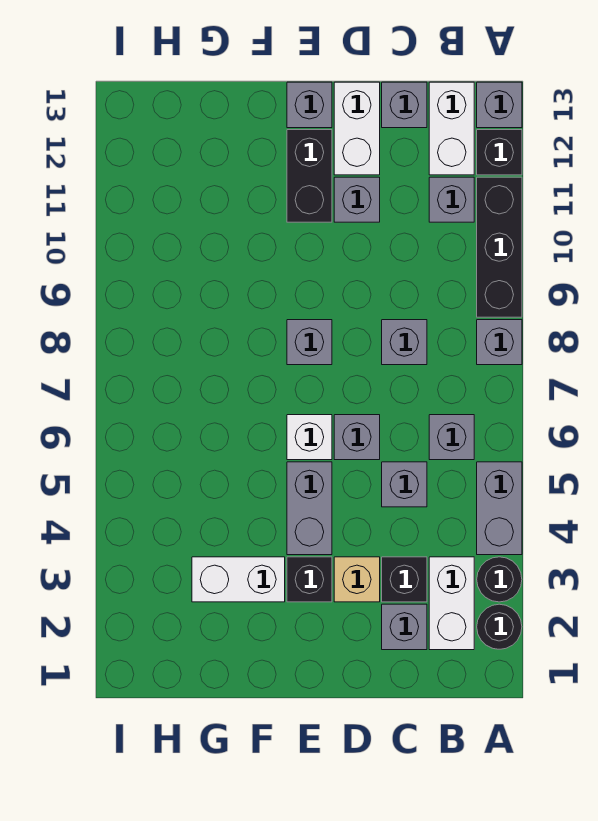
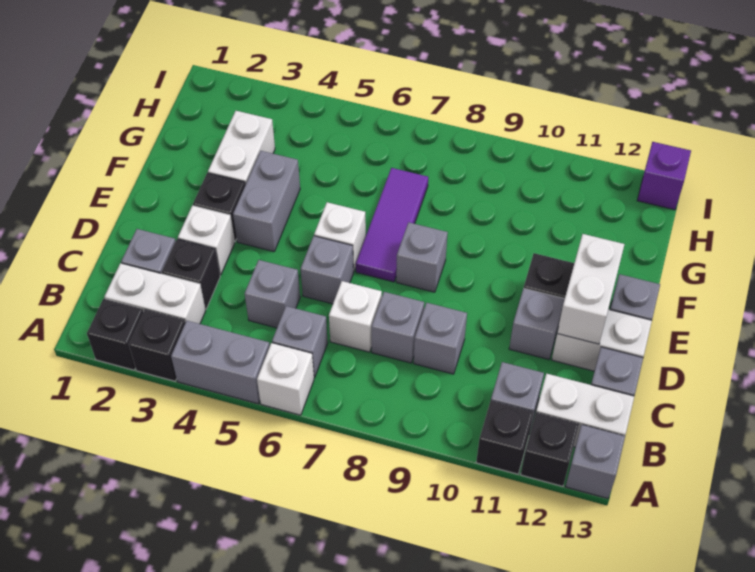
black 1x1 round brick [477,604,522,649] -> black 1x1 brick [87,299,144,370]
black 1x1 round brick [477,557,522,602] -> black 1x1 brick [129,310,185,381]
none -> white 1x1 brick [257,343,314,415]
grey 1x1 brick [477,320,522,365] -> grey 1x1 brick moved to [414,303,467,374]
black 1x3 brick [477,177,522,317] -> black 1x1 brick [476,401,533,474]
none -> white 1x1 brick [329,281,382,352]
tan 1x1 brick [334,557,380,602] -> white 1x1 brick [178,206,235,275]
none -> white 1x2 brick [557,234,625,344]
grey 1x2 brick [287,462,332,555] -> grey 1x2 brick turned to [233,151,300,252]
none -> purple 1x3 tile [356,168,428,282]
none -> purple 1x1 brick [637,142,691,210]

